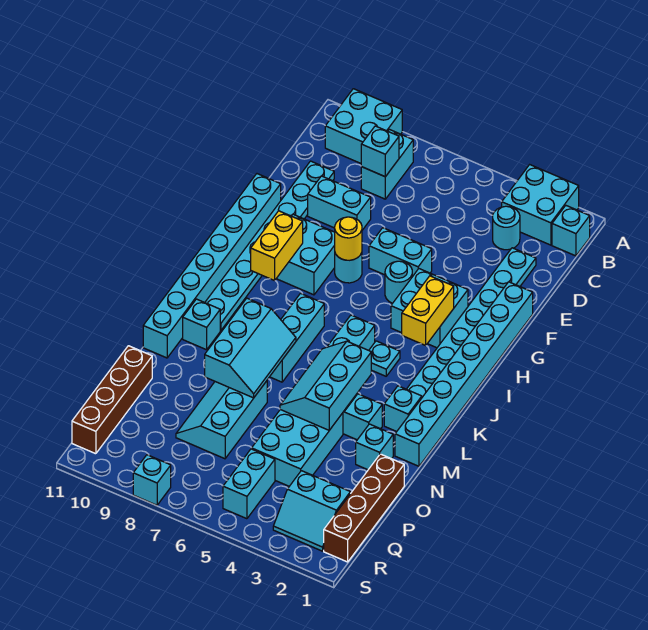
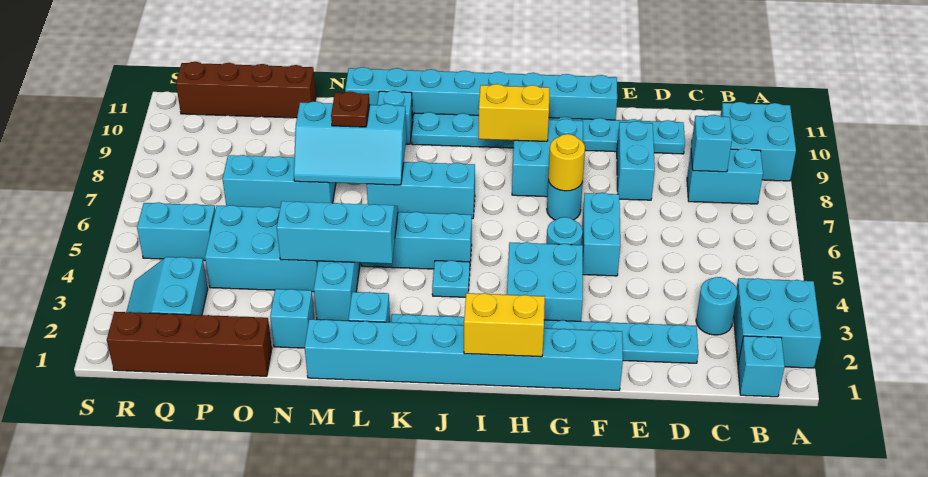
yellow 1x2 brick [402,276,454,345] -> yellow 1x2 brick moved to [464,293,545,357]
none -> brown 1x1 plate [331,92,370,127]
cyan 1x1 brick [133,455,171,505] -> none

